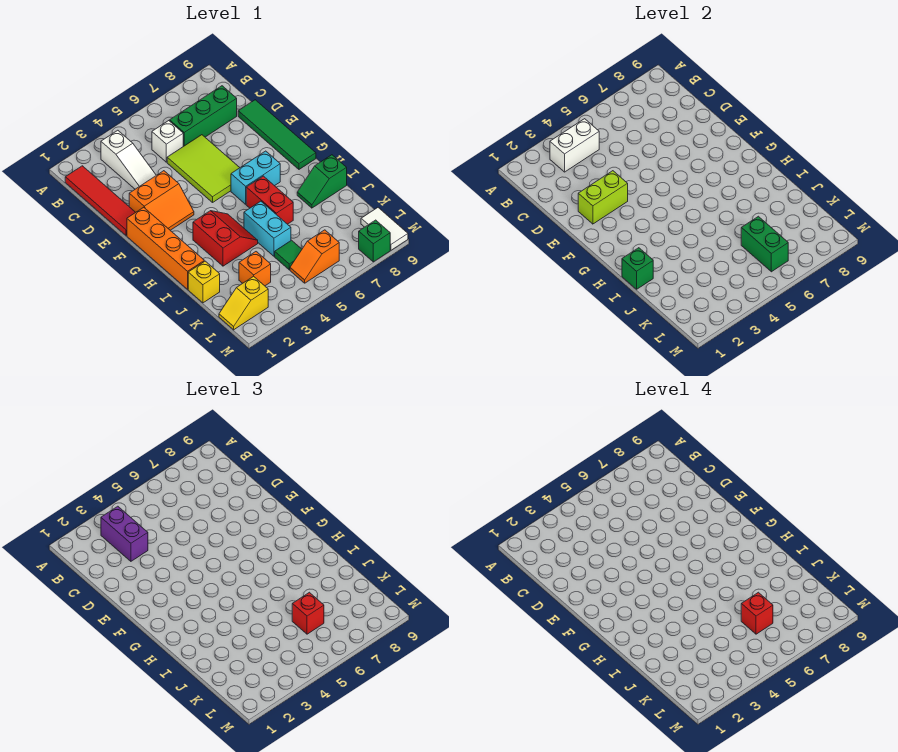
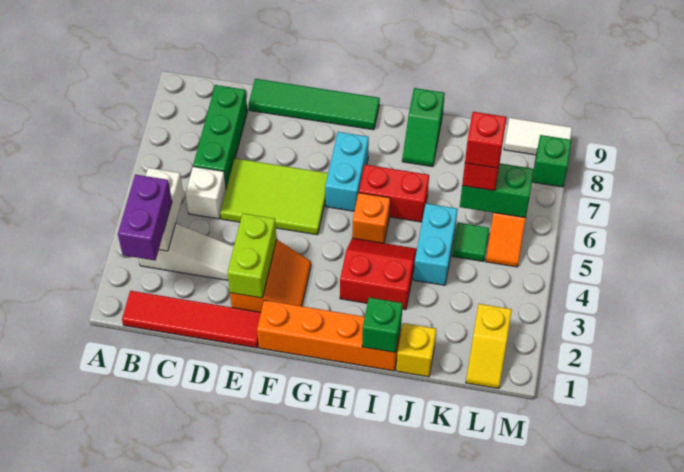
purple 1x2 brick [101,506,148,561] -> purple 1x2 brick turned to [118,175,172,261]
cyan 1x2 brick [244,201,291,256] -> cyan 1x2 brick turned to [413,204,458,285]
orange 1x1 brick [239,252,271,286] -> orange 1x1 brick moved to [352,193,390,243]

